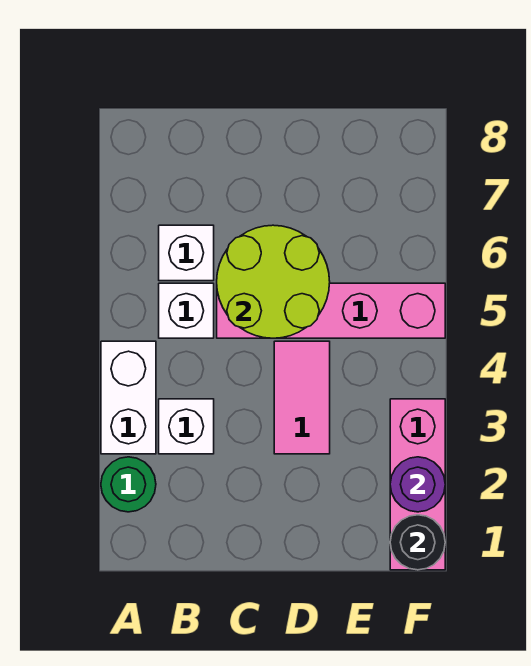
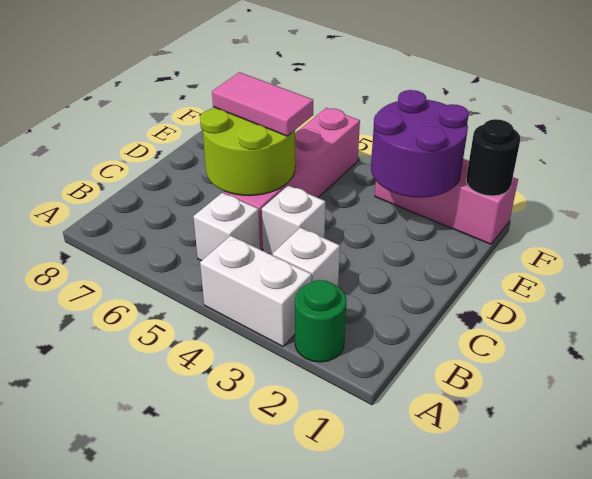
white 1x1 brick [159,225,214,281] -> white 1x1 brick moved to [262,185,325,255]
pink 1x2 tile [274,341,330,454] -> pink 1x2 tile moved to [212,72,313,136]
purple 1x1 round brick [390,457,445,512] -> purple 2x2 round brick [371,90,469,198]

